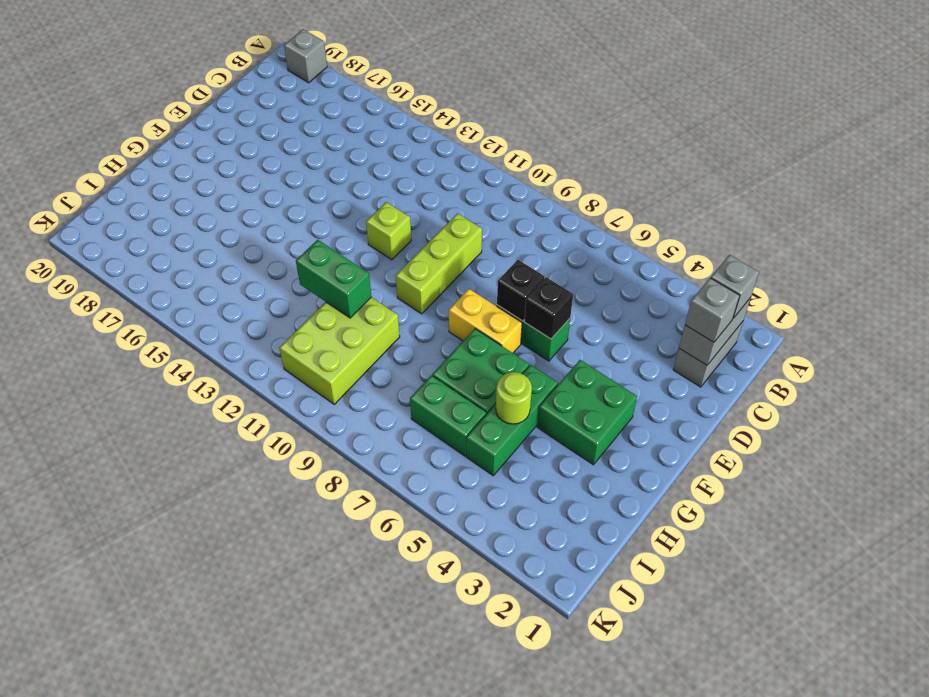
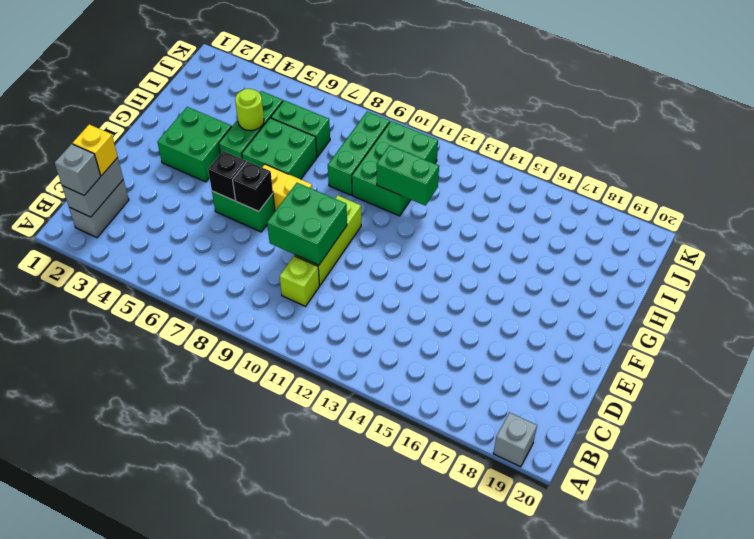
grey 1x1 brick [685,278,740,342] -> yellow 1x1 brick [73,125,118,175]
none -> green 2x2 brick [267,183,347,265]
lime 1x1 brick [366,202,411,260] -> lime 1x1 brick moved to [280,256,320,306]
none -> green 1x3 brick [328,111,390,195]
lime 2x3 brick [279,297,400,404] -> green 2x3 brick [352,121,438,216]

